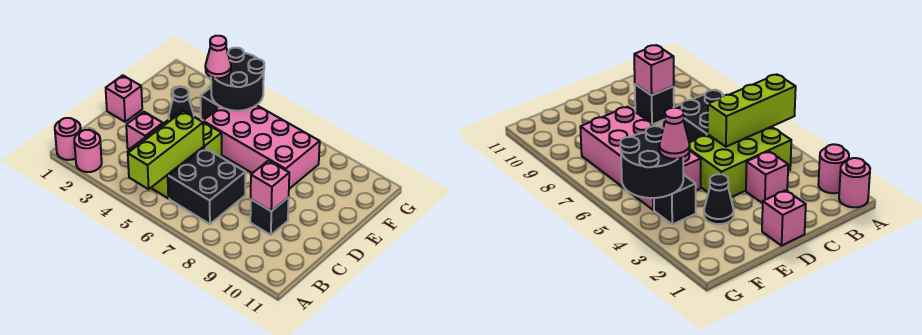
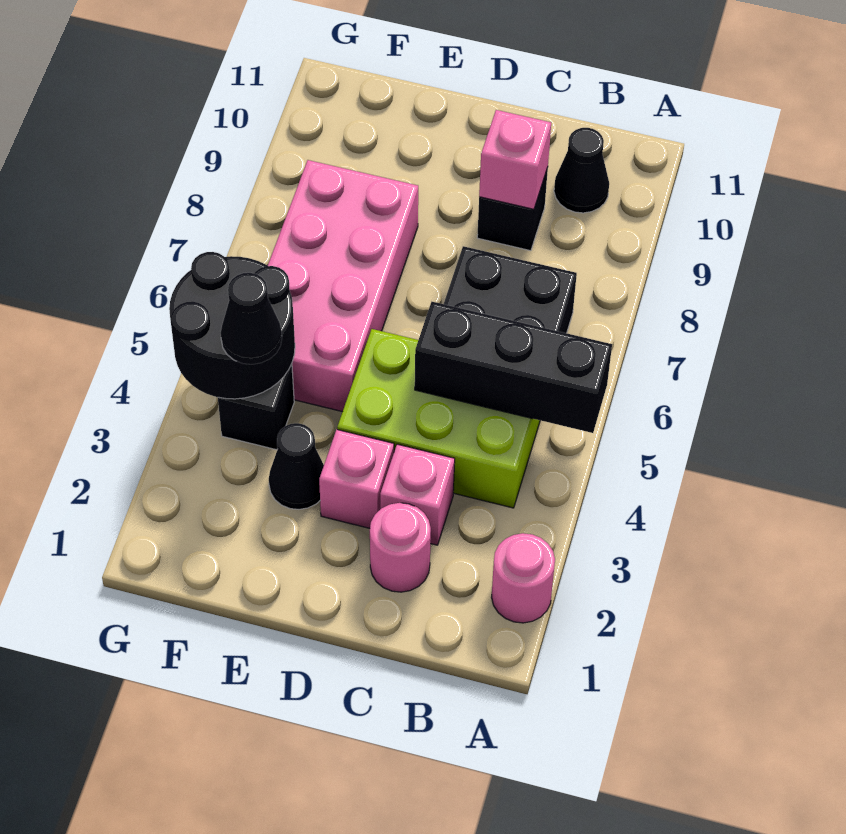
pink 1x1 round brick [55,118,81,160] -> pink 1x1 round brick moved to [370,503,431,592]
lime 1x3 brick [128,111,204,189] -> black 1x3 brick [415,302,612,433]
none -> black 1x1 cone [554,128,609,213]
pink 1x1 brick [106,75,142,122] -> pink 1x1 brick moved to [319,430,394,528]
pink 1x1 cone [205,36,231,78] -> black 1x1 cone [221,273,282,364]

